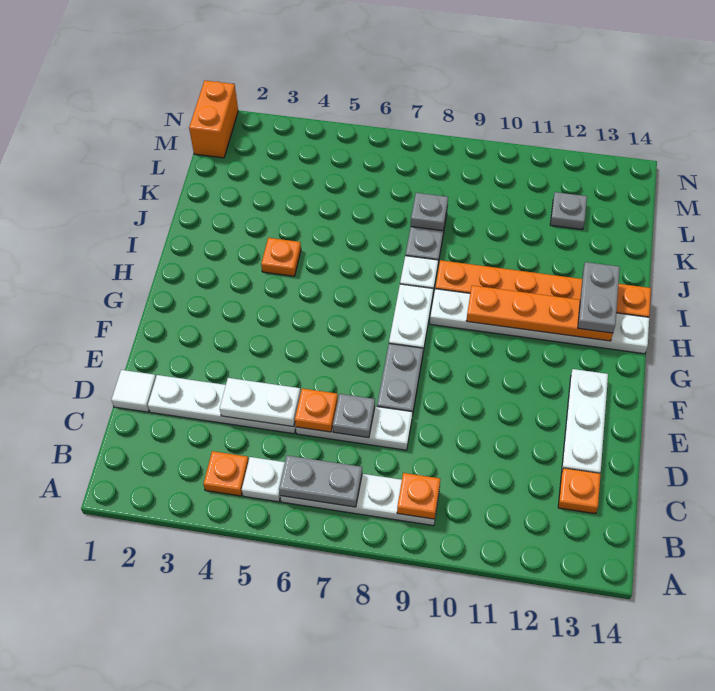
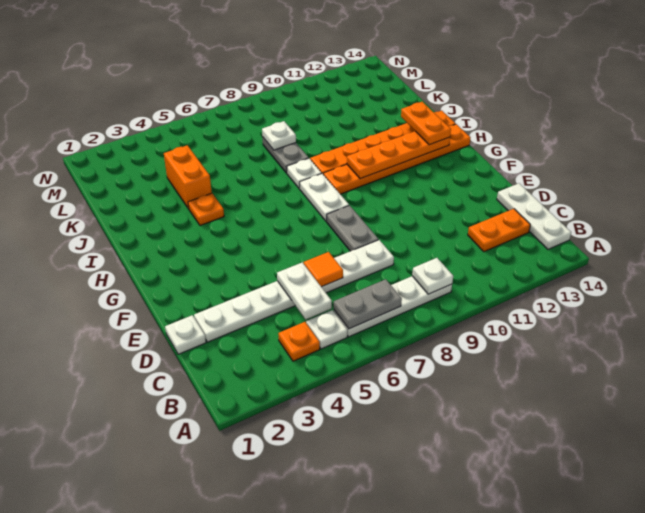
orange 1x1 plate [397,473,440,519] -> white 1x1 plate [412,258,453,294]
orange 1x1 plate [558,468,601,514] -> orange 1x2 plate [468,209,530,252]
white 1x1 tile [111,370,156,412] -> white 1x1 plate [165,315,206,354]
white 1x2 plate [220,378,301,427] -> white 1x2 plate turned to [277,262,332,319]
orange 1x1 plate [295,388,338,432] -> orange 1x1 tile [304,252,343,287]
grey 1x1 plate [333,394,375,438] -> none
white 1x3 plate [562,369,608,473] -> white 1x3 plate moved to [497,183,571,249]
white 1x6 plate [430,289,649,354] -> orange 1x6 plate [323,124,470,194]
grey 1x2 plate [578,262,620,333] -> orange 1x2 plate [401,102,451,145]
grey 1x1 plate [411,193,448,231] -> white 1x1 plate [262,121,296,150]
grey 1x1 plate [550,192,587,230] -> none
orange 1x2 brick [189,81,238,158] -> orange 1x2 brick moved to [164,145,212,209]

